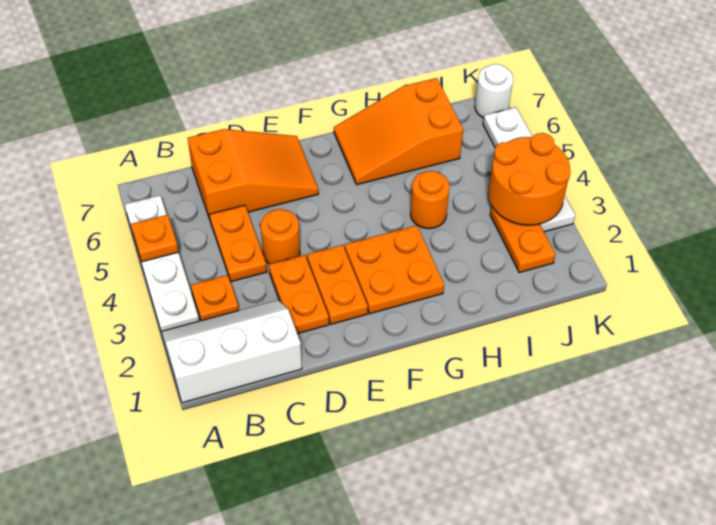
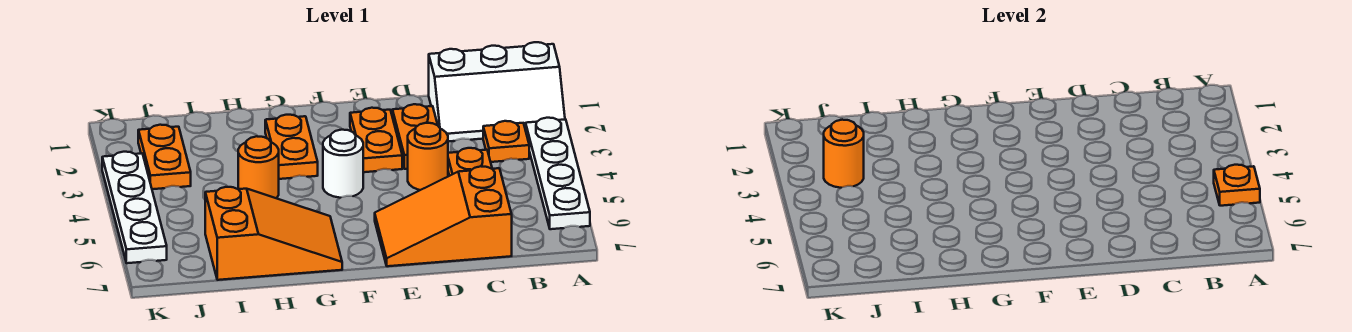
orange 2x2 plate [345,225,444,314] -> orange 1x2 plate [265,115,318,179]
orange 2x2 round brick [488,133,571,225] -> orange 1x1 round brick [824,120,864,188]
white 1x1 round brick [475,64,513,118] -> white 1x1 round brick moved to [323,130,363,198]

